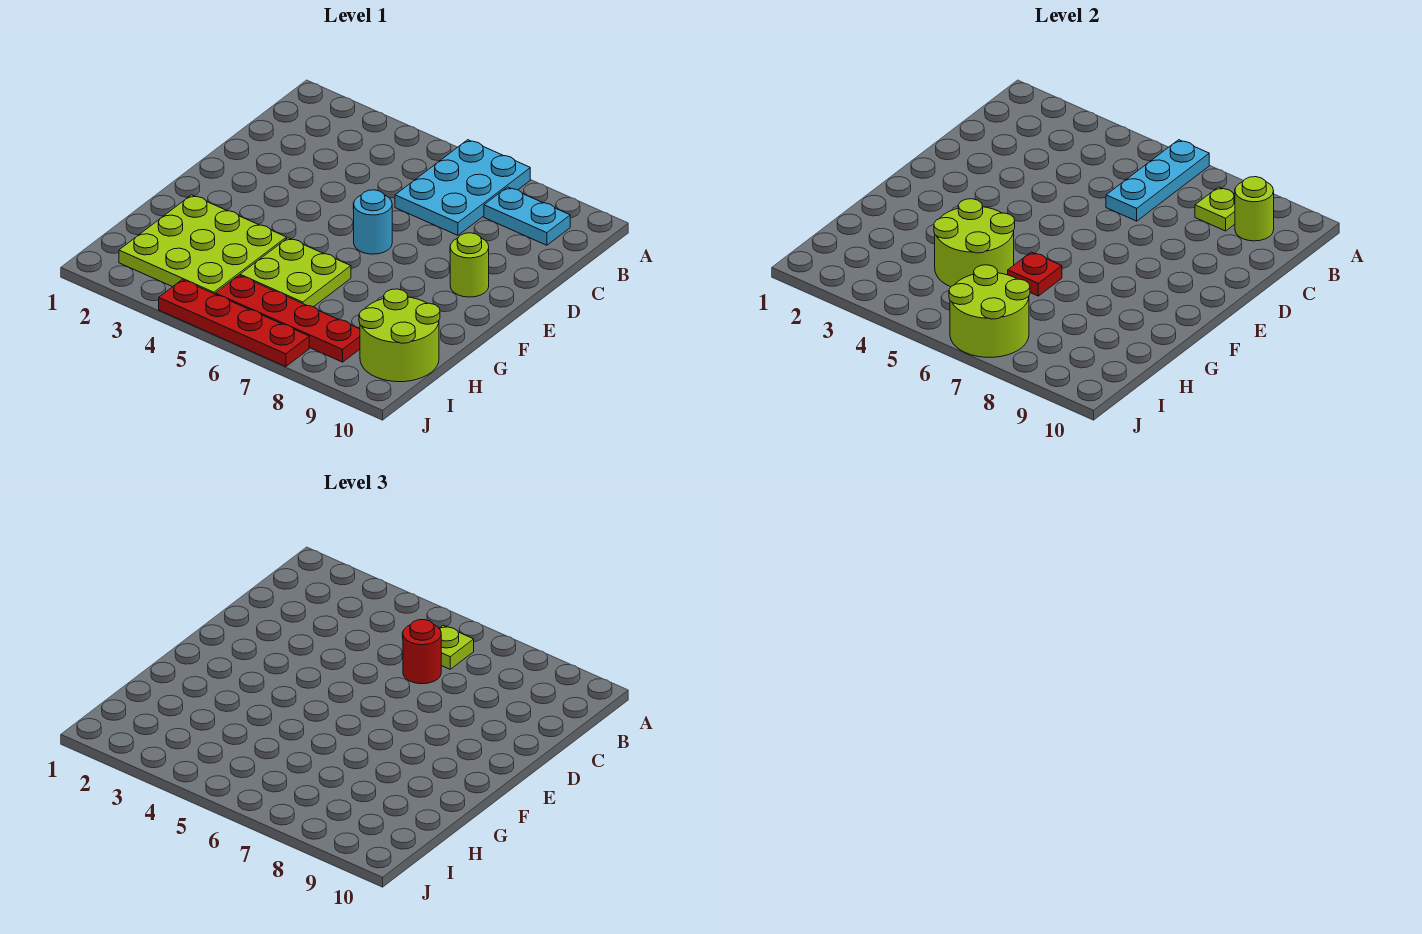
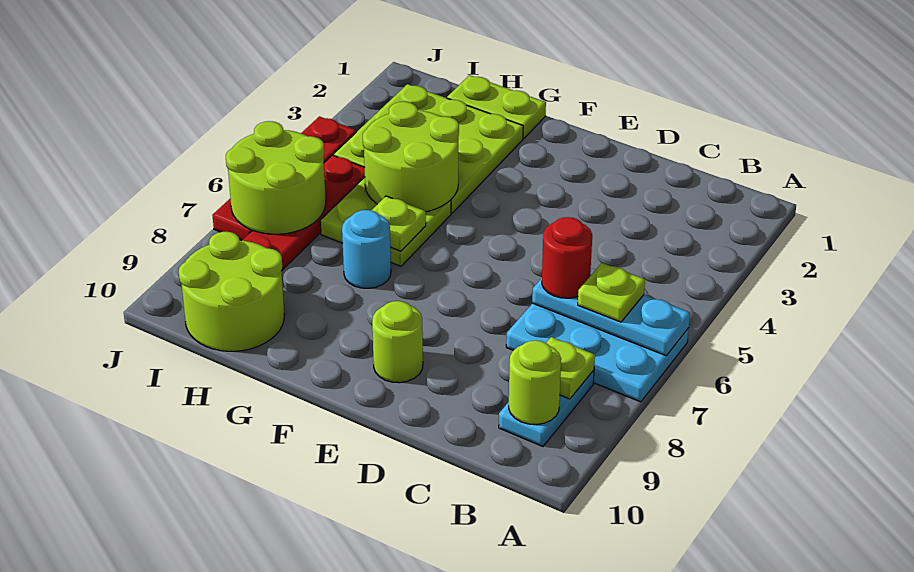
cyan 1x1 round brick [354,190,392,254] -> cyan 1x1 round brick moved to [342,210,391,288]
none -> lime 1x2 plate [447,75,546,139]
red 1x1 plate [1008,252,1062,296] -> lime 1x1 plate [372,196,426,251]

